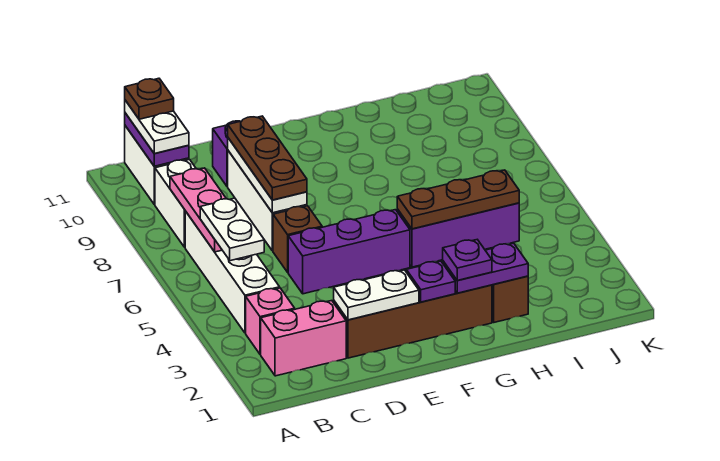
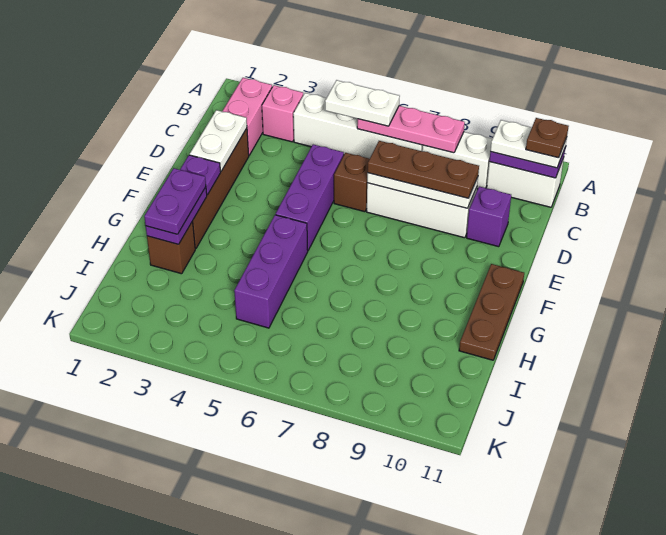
purple 1x1 plate [443,240,492,281] -> purple 1x2 plate [144,168,206,234]
brown 1x3 plate [397,170,519,229] -> brown 1x3 plate moved to [459,264,524,360]

